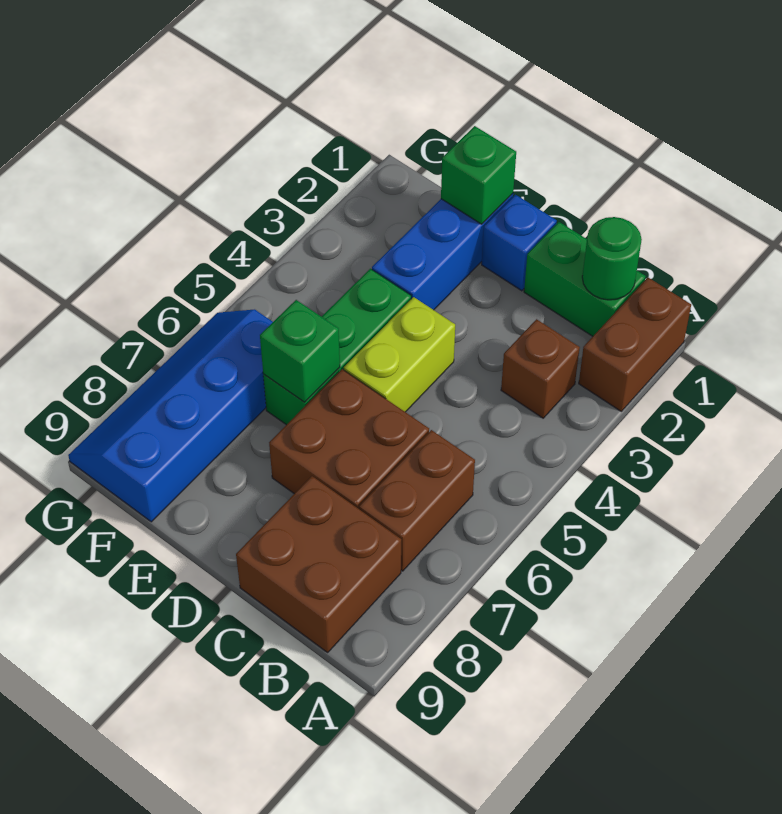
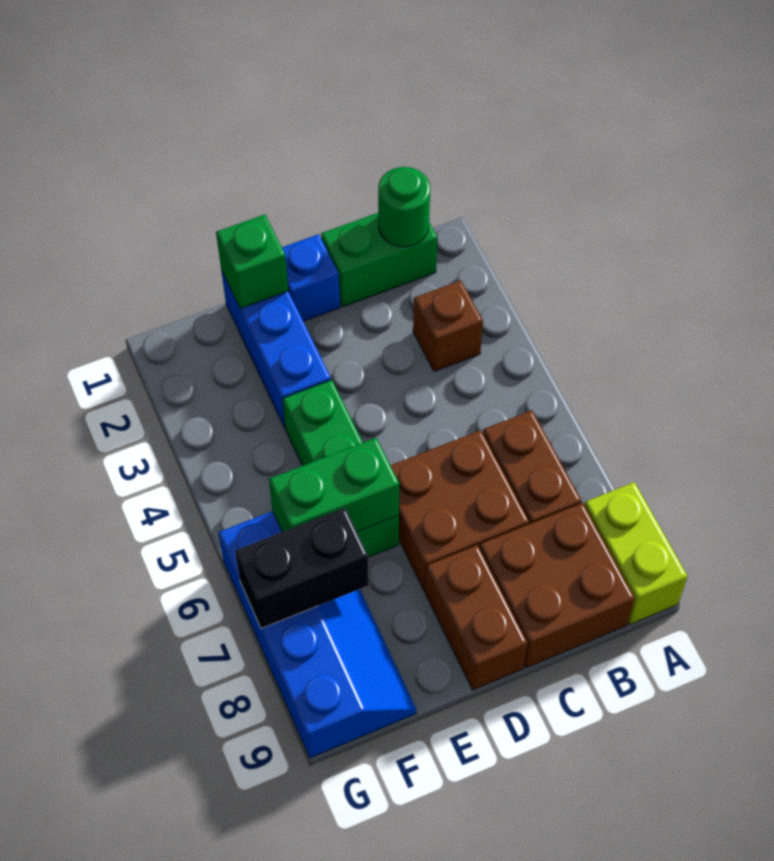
brown 1x2 brick [579,278,691,411] -> brown 1x2 brick moved to [425,545,527,690]
lime 1x2 brick [344,297,455,412] -> lime 1x2 brick moved to [585,482,688,624]
green 1x1 brick [260,300,340,402] -> green 1x2 brick [269,438,399,532]
blue 2x4 slope [68,310,273,522] -> blue 2x4 slope turned to [218,512,416,758]
none -> black 1x2 brick [235,508,369,628]

